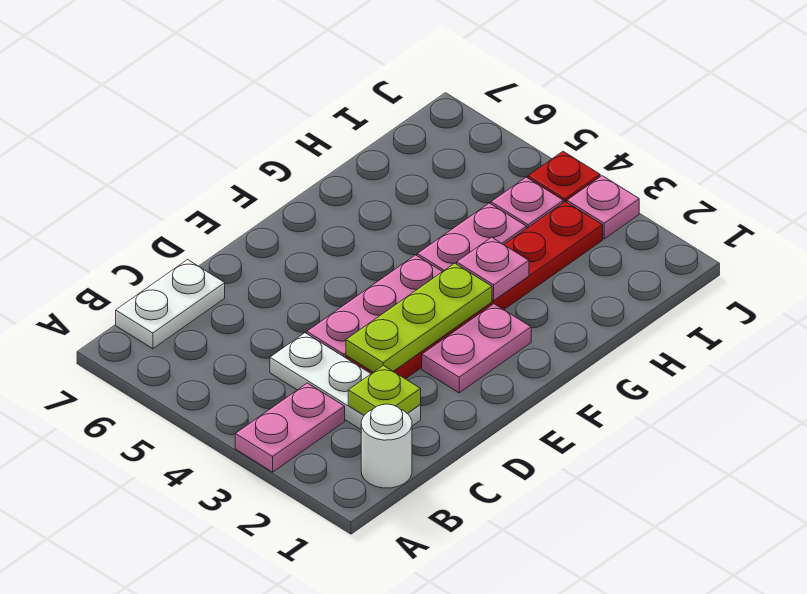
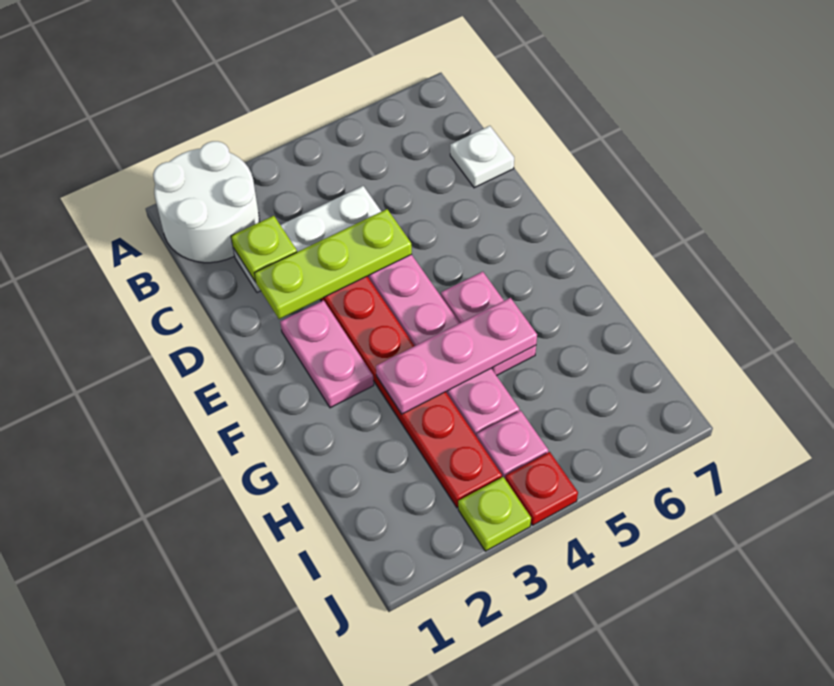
pink 1x2 plate [235,383,345,472] -> pink 1x2 plate moved to [441,272,536,376]
white 1x1 round brick [361,404,412,488] -> white 2x2 round brick [153,141,259,263]
white 1x2 plate [116,260,225,349] -> white 1x1 plate [450,126,514,188]
lime 1x3 plate [346,263,492,372] -> lime 1x3 plate turned to [254,209,412,319]
pink 1x1 plate [457,237,529,300] -> pink 1x3 plate [376,298,537,414]
pink 1x1 plate [567,176,639,239] -> lime 1x1 plate [458,477,531,551]

